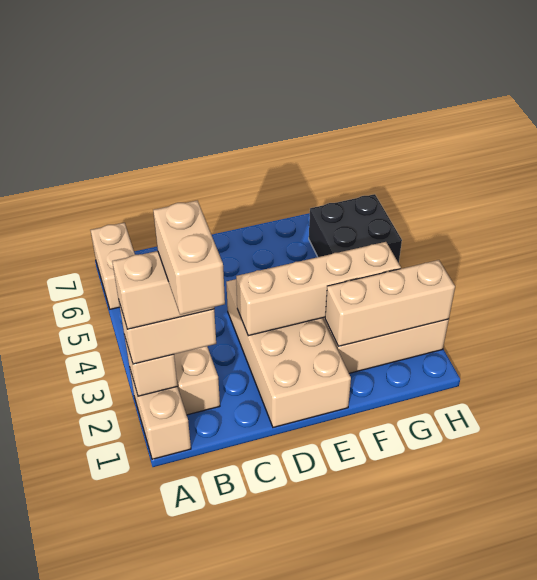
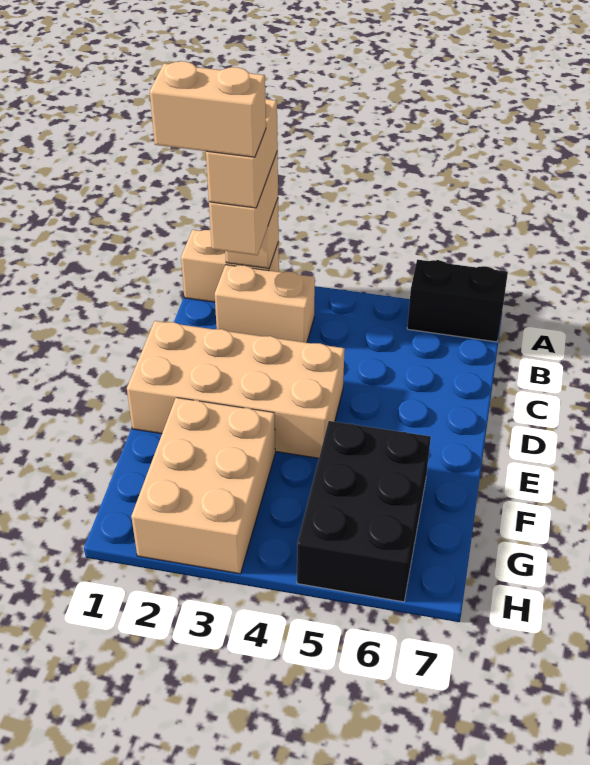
tan 1x2 brick [91,223,135,309] -> black 1x2 brick [407,260,508,342]
tan 1x4 brick [236,242,401,336] -> none
tan 1x3 brick [325,260,455,346] -> none
black 2x2 brick [309,194,402,263] -> black 2x3 brick [297,421,431,602]

